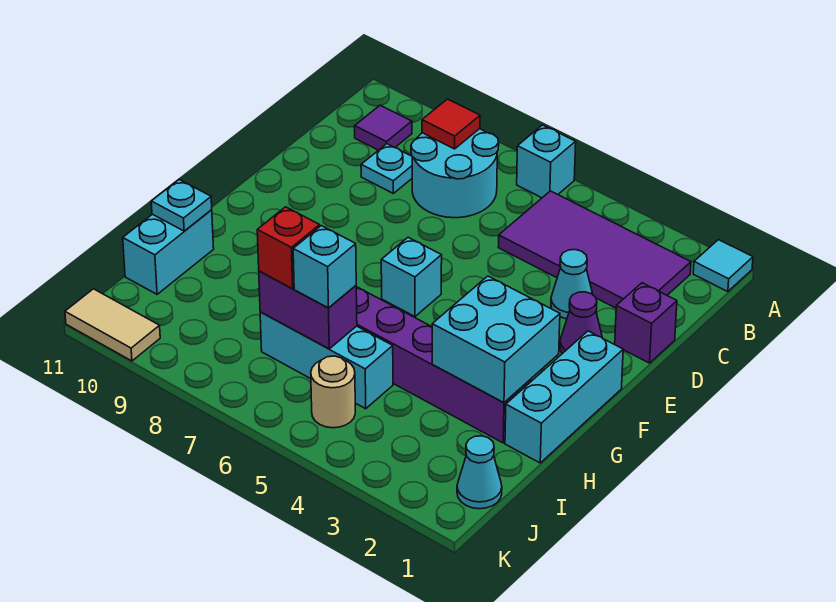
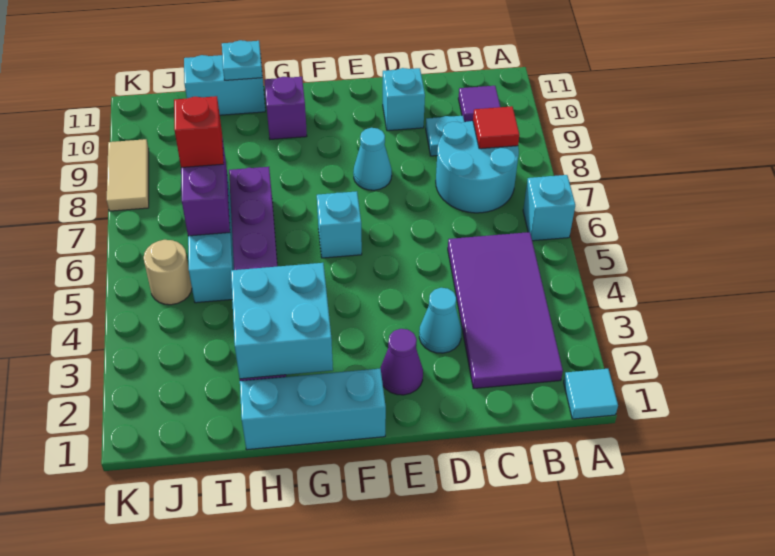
purple 1x1 brick [615,283,677,363] -> purple 1x1 brick moved to [264,77,307,139]
cyan 1x1 brick [293,226,356,308] -> cyan 1x1 brick moved to [383,68,425,131]
cyan 1x1 cone [457,436,502,509] -> cyan 1x1 cone moved to [353,128,392,190]
tan 1x2 tile [65,289,160,361] -> tan 1x2 tile moved to [107,139,149,211]

